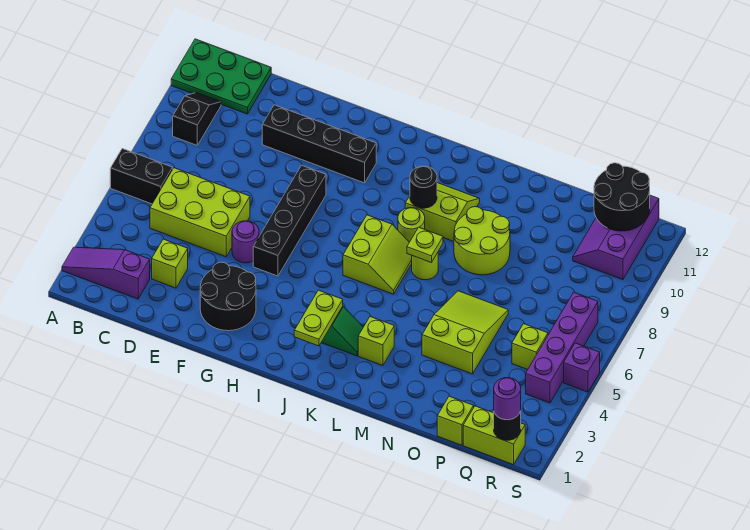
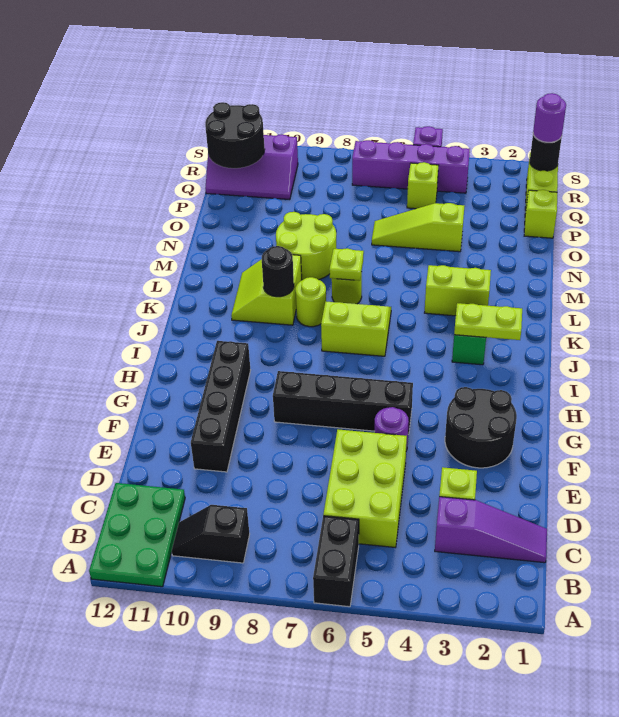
purple 1x3 slope [62,247,150,299] -> purple 1x3 slope turned to [435,497,547,563]
lime 1x1 brick [358,317,394,366] -> lime 1x2 brick [425,265,491,316]
lime 2x3 slope [422,291,508,374] -> lime 1x3 slope [372,203,464,252]

